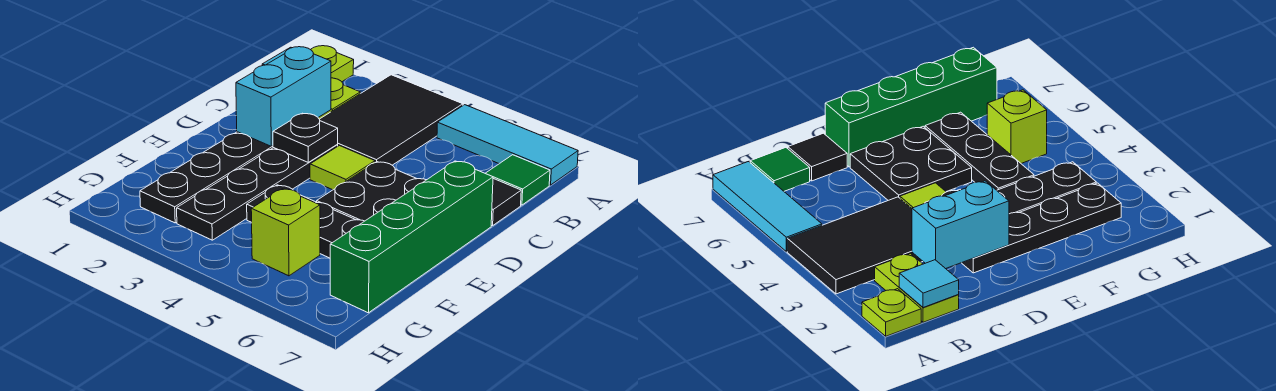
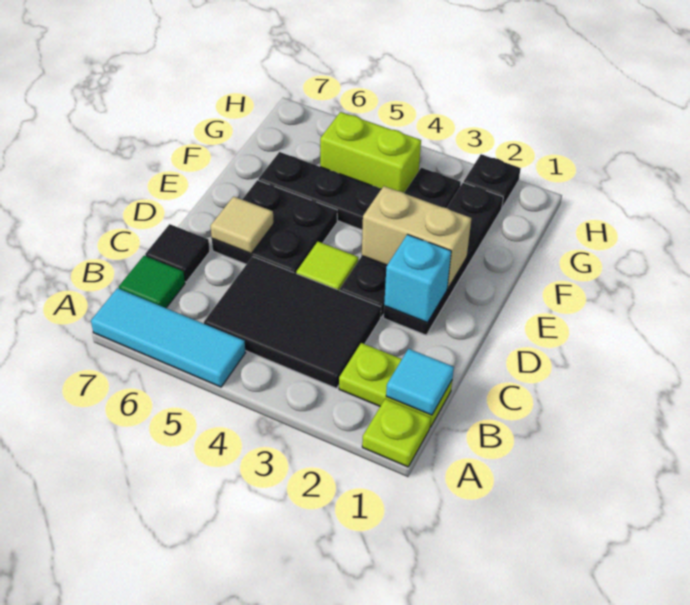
black 2x3 tile [319,75,463,165] -> black 2x3 tile turned to [204,257,381,388]
cyan 1x2 brick [236,47,331,146] -> cyan 1x1 brick [384,234,451,323]
black 1x1 plate [273,113,338,162] -> black 1x1 plate moved to [464,154,521,207]
none -> tan 1x1 tile [211,196,274,254]
green 1x4 brick [330,161,493,313] -> none
none -> tan 1x2 brick [362,186,471,288]
lime 1x1 brick [251,189,320,276] -> lime 1x2 brick [320,112,421,193]

